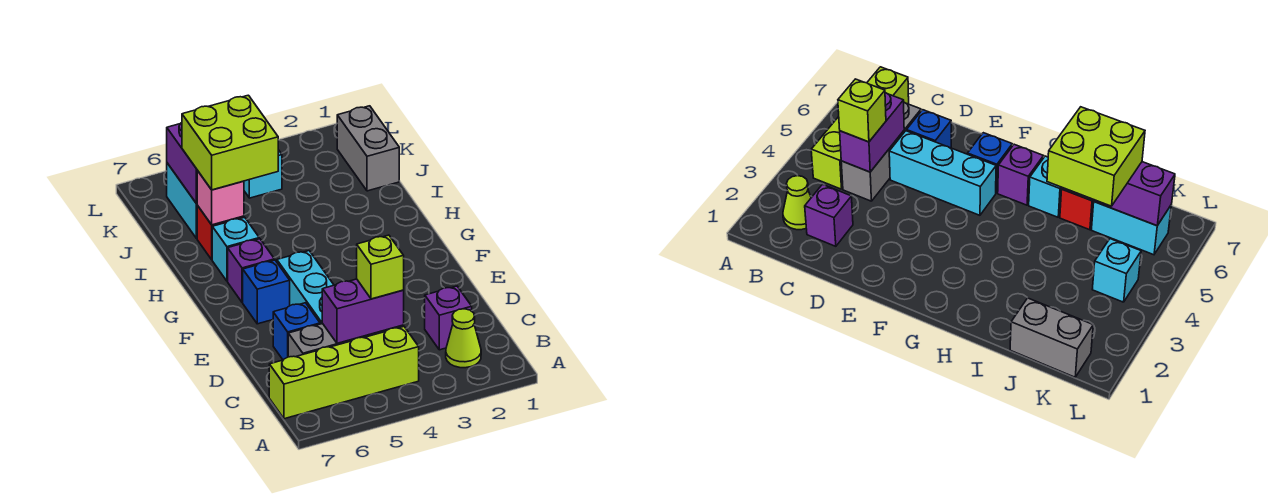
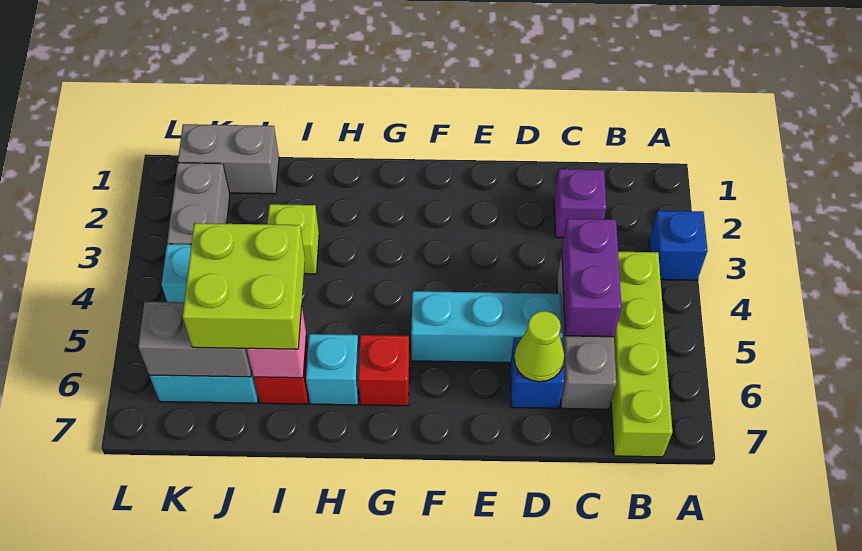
lime 1x1 cone [446,309,481,368] -> lime 1x1 cone moved to [514,311,564,382]
lime 1x1 brick [357,235,404,299] -> lime 1x1 brick moved to [268,204,319,274]
blue 1x1 brick [243,260,290,324] -> blue 1x1 brick moved to [649,211,708,280]
purple 1x1 brick [228,239,275,303] -> red 1x1 brick [358,335,409,406]
purple 1x2 brick [167,123,198,204] -> grey 1x2 brick [138,302,252,377]
none -> grey 1x2 brick [167,163,230,244]

